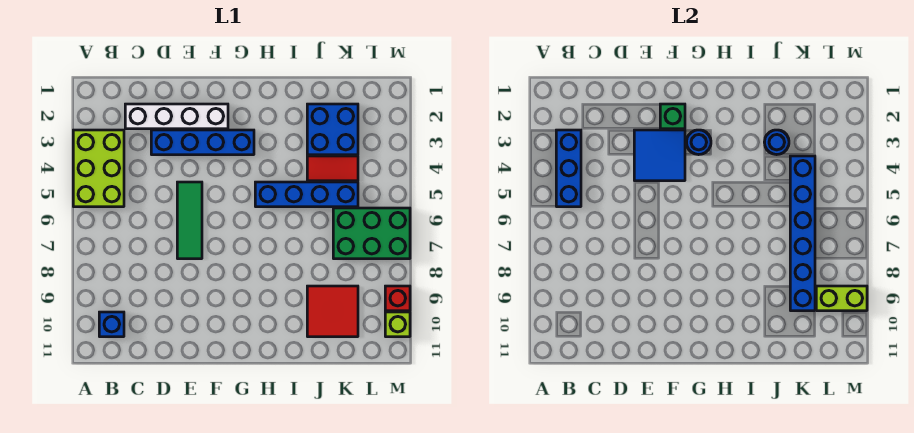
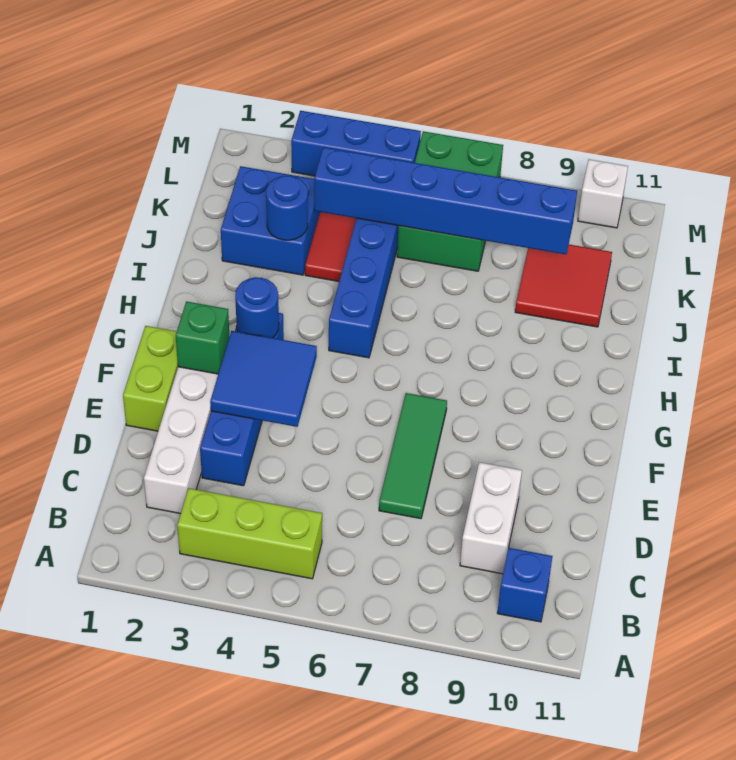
lime 2x3 brick [73,130,124,207] -> lime 1x3 brick [177,488,322,579]
blue 1x3 brick [556,130,581,207] -> blue 1x3 brick moved to [291,111,421,176]
none -> white 1x2 brick [460,462,522,574]
green 1x3 tile [177,182,202,259] -> green 1x3 tile turned to [379,393,447,519]
lime 1x2 brick [816,286,867,311] -> lime 1x2 brick moved to [123,326,178,431]
red 1x1 brick [385,286,410,311] -> none
lime 1x1 brick [385,312,410,337] -> white 1x1 brick [578,159,628,228]

